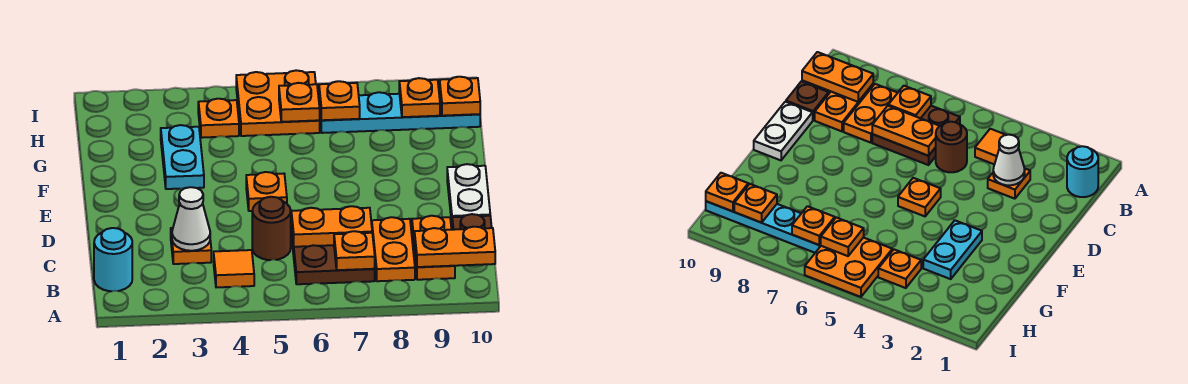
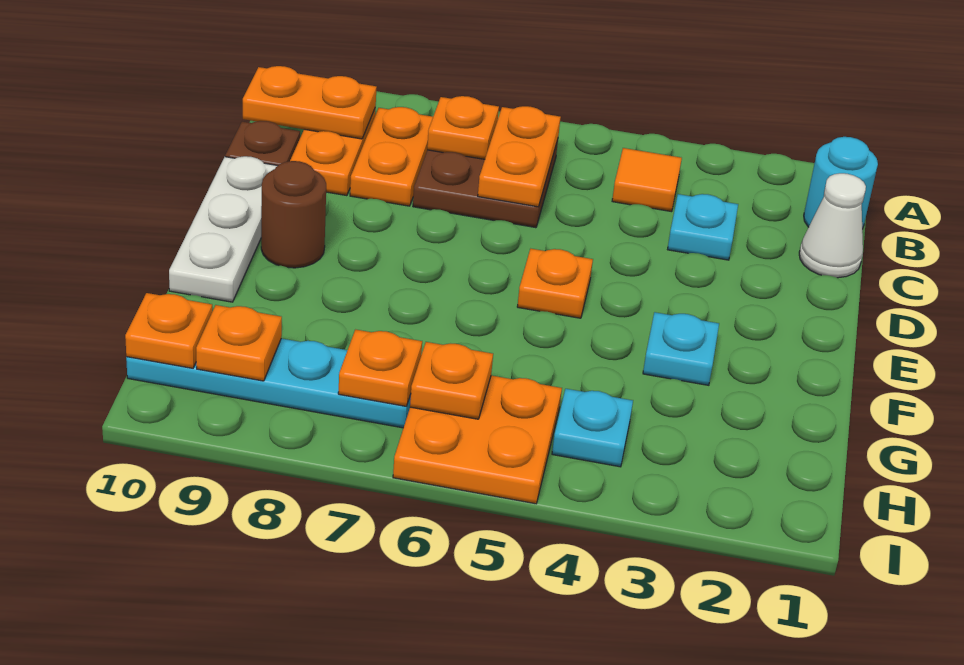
orange 1x1 plate [171,228,211,264] -> cyan 1x1 plate [668,194,738,260]
white 1x1 cone [172,187,210,251] -> white 1x1 cone moved to [799,173,866,278]
brown 1x1 round brick [252,197,291,260] -> brown 1x1 round brick moved to [261,161,326,268]
orange 1x2 plate [291,206,372,247] -> orange 1x2 plate turned to [478,106,561,207]
white 1x2 plate [447,164,490,222] -> white 1x3 plate [169,156,278,302]
cyan 1x2 plate [161,125,204,189] -> cyan 1x1 plate [643,312,719,385]
orange 1x1 plate [198,99,239,138] -> cyan 1x1 plate [552,389,633,467]

